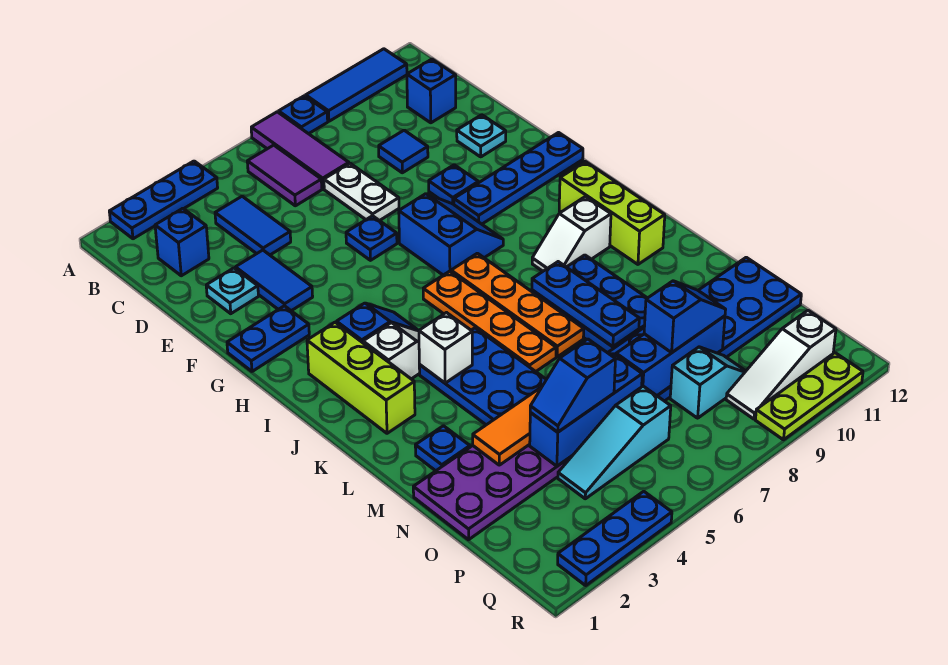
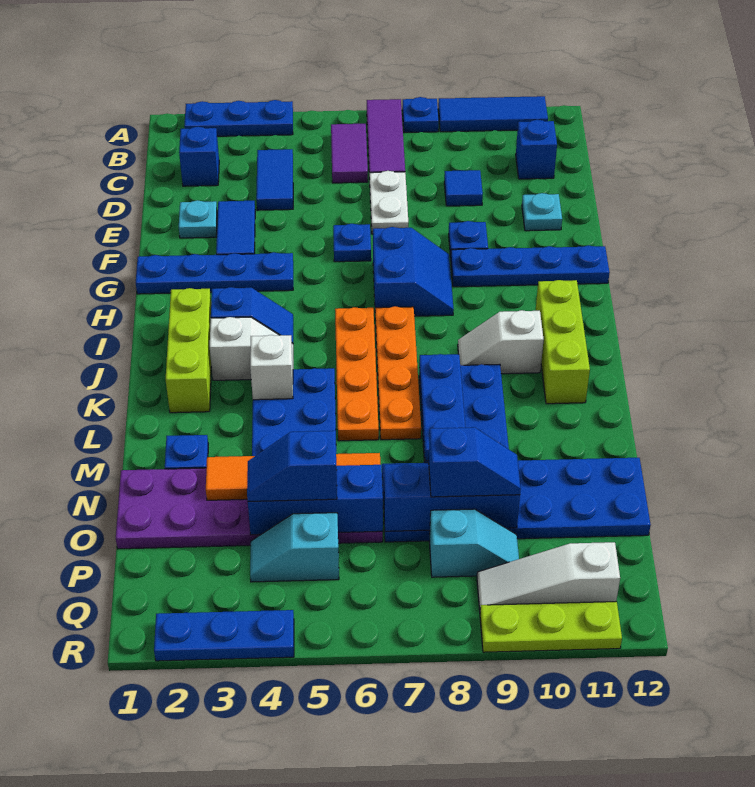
blue 1x2 plate [227,306,309,371] -> blue 1x4 plate [136,252,293,294]
cyan 1x3 slope [558,386,671,499] -> cyan 1x2 slope [250,513,339,582]

